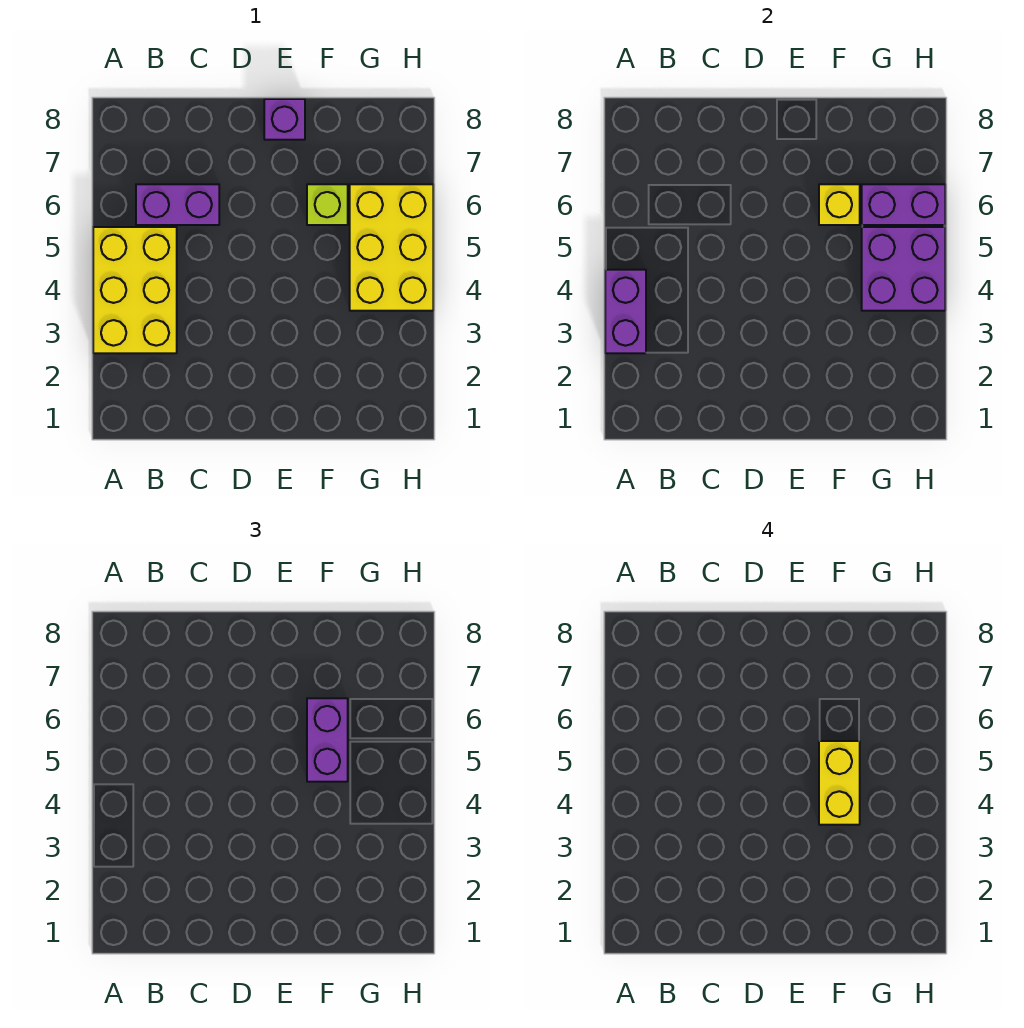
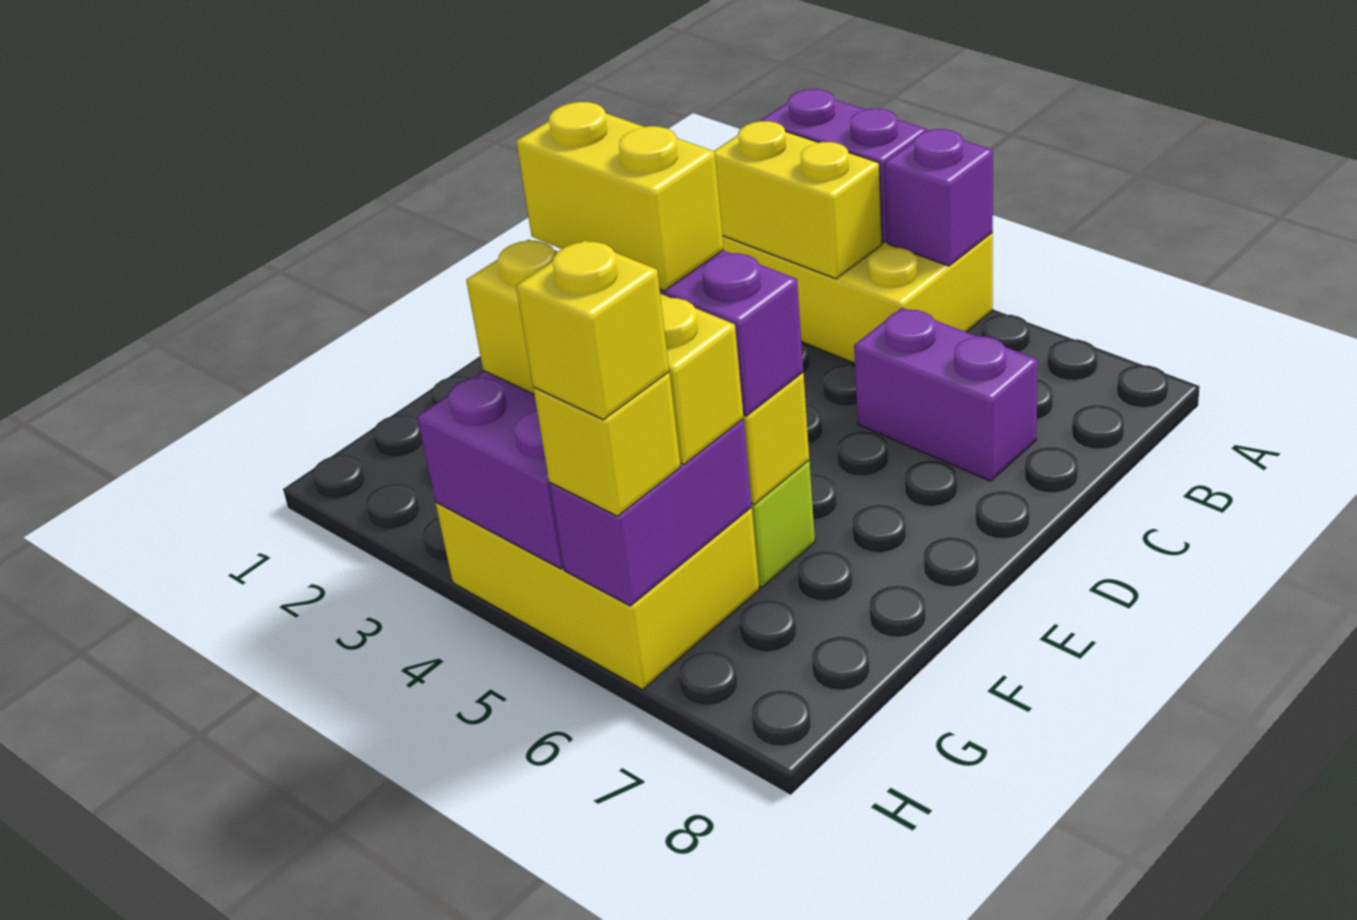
none -> yellow 1x2 brick [714,121,882,279]
purple 1x2 brick [136,184,219,225] -> purple 1x2 brick turned to [854,308,1038,481]
purple 1x1 brick [264,99,305,140] -> purple 1x1 brick moved to [885,129,993,266]
none -> yellow 1x3 brick [466,240,744,465]
none -> yellow 1x1 brick [533,372,681,516]
none -> yellow 1x1 brick [516,240,669,420]

